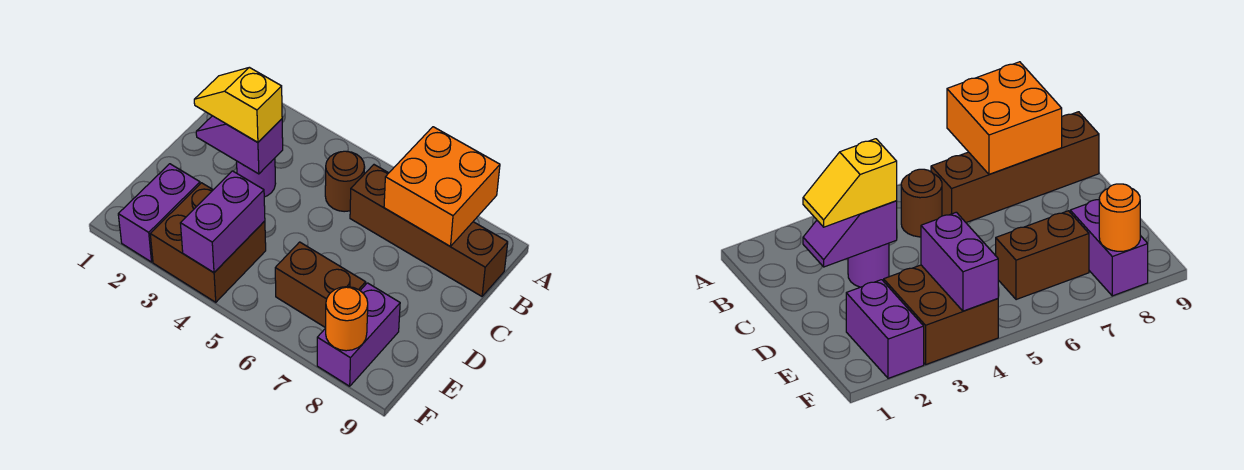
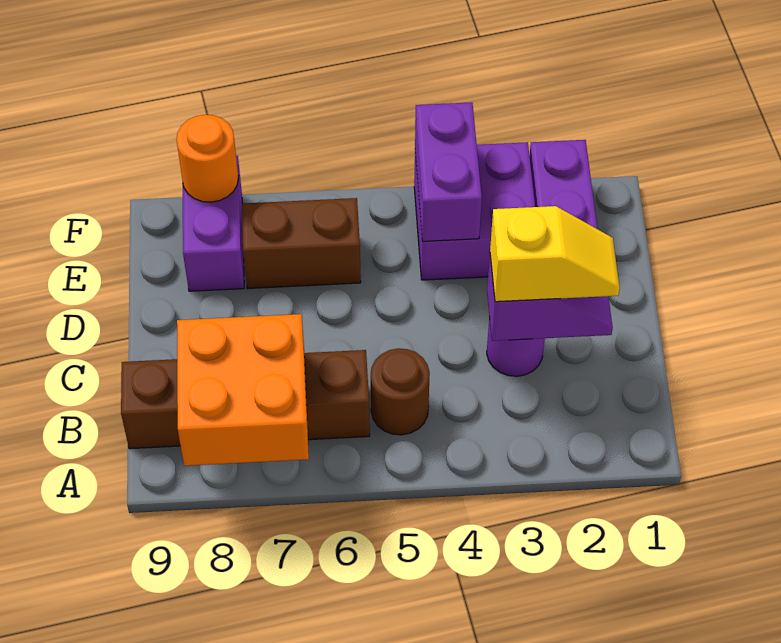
brown 2x2 brick [150,183,266,302] -> purple 2x2 brick [414,142,535,280]

